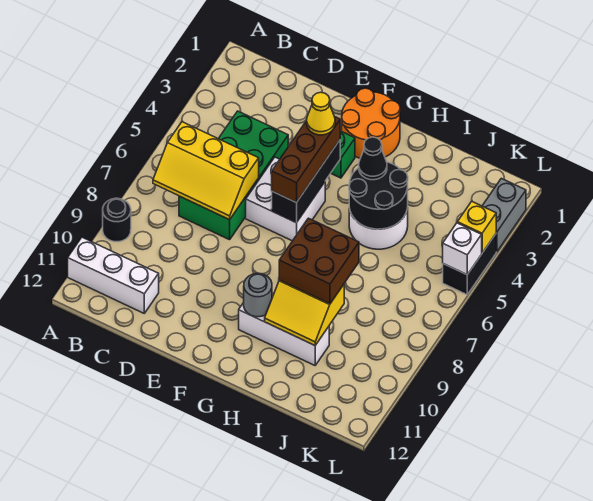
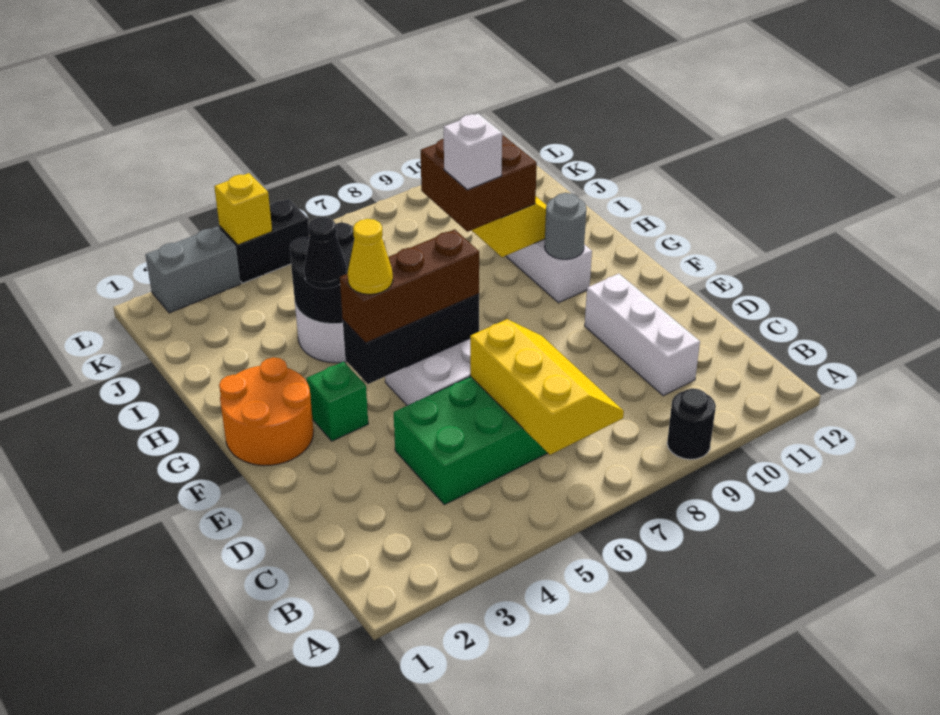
white 1x3 brick [68,237,159,313] -> white 1x3 brick moved to [585,274,700,396]
white 1x1 brick [443,223,482,275] -> white 1x1 brick moved to [444,114,502,190]

